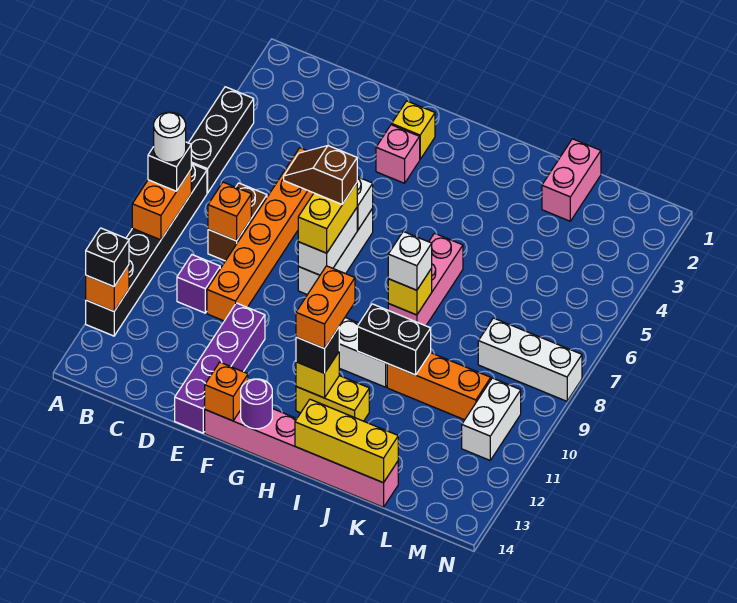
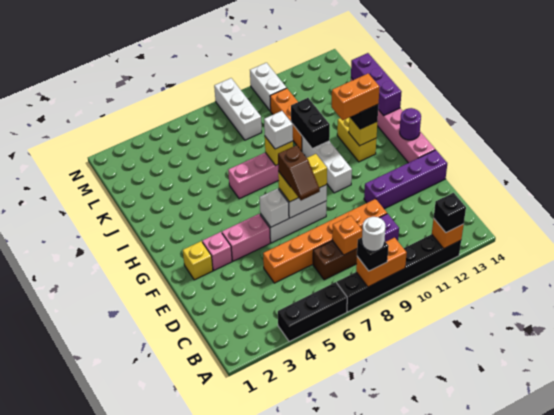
orange 1x1 brick [205,362,248,421] -> none
yellow 1x3 brick [295,399,398,483] -> purple 1x3 brick [351,53,401,116]
pink 1x2 brick [542,139,601,221] -> pink 1x2 brick moved to [222,214,270,261]
white 1x2 brick [462,378,521,460] -> white 1x2 brick turned to [250,63,286,111]

